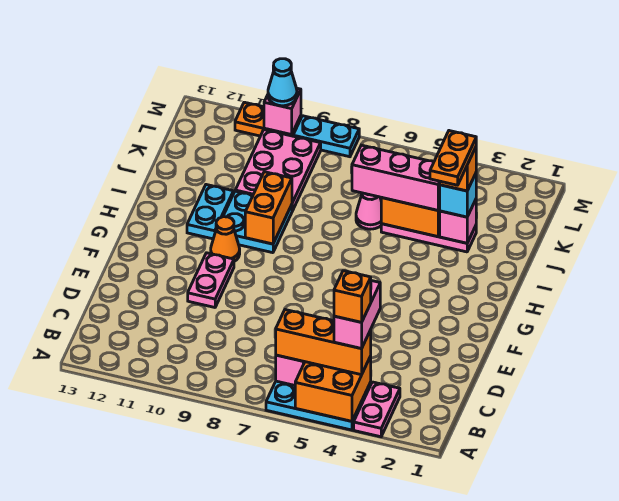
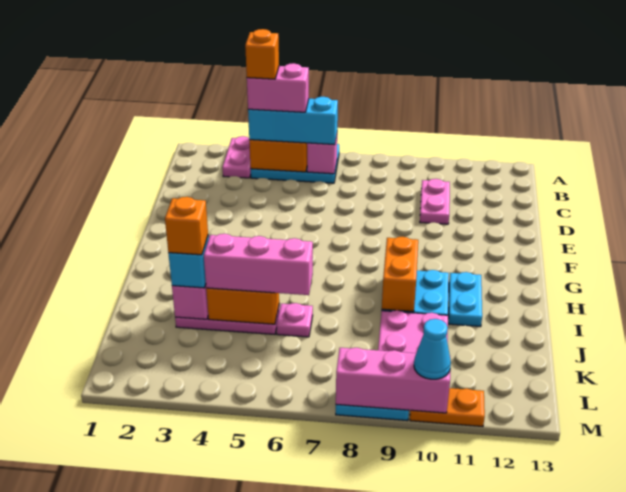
orange 1x3 brick [276,310,371,375] -> cyan 1x3 brick [248,97,338,145]
pink 1x2 brick [334,281,380,349] -> pink 1x2 brick turned to [247,63,309,112]
pink 1x2 plate [188,253,234,307] -> pink 1x2 plate moved to [420,179,450,224]
orange 1x1 cone [211,217,240,261] -> none
orange 1x2 plate [430,131,476,185] -> none
pink 1x1 cone [356,193,381,229] -> pink 1x1 plate [277,303,313,337]
pink 1x1 brick [264,88,301,135] -> pink 1x3 brick [336,348,450,413]

